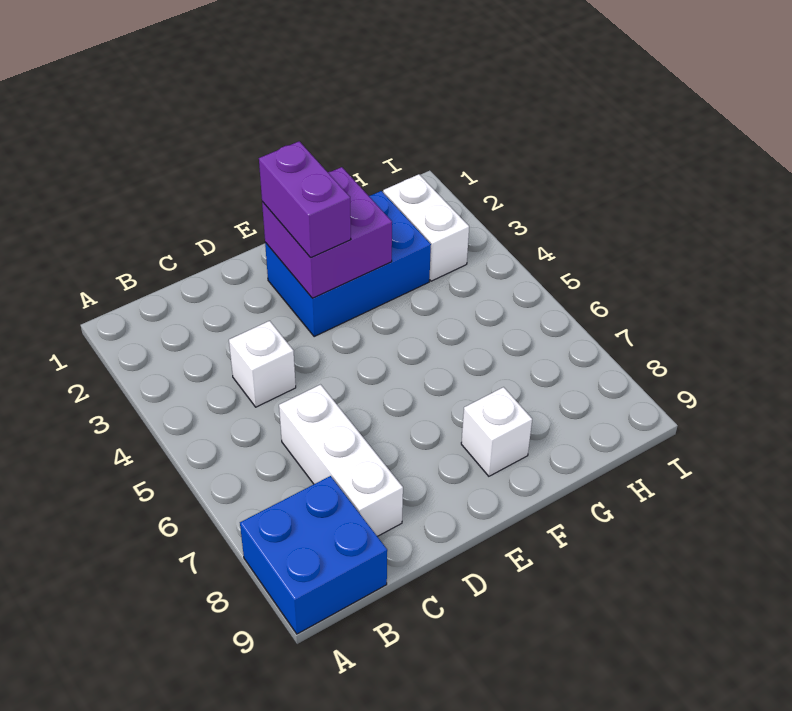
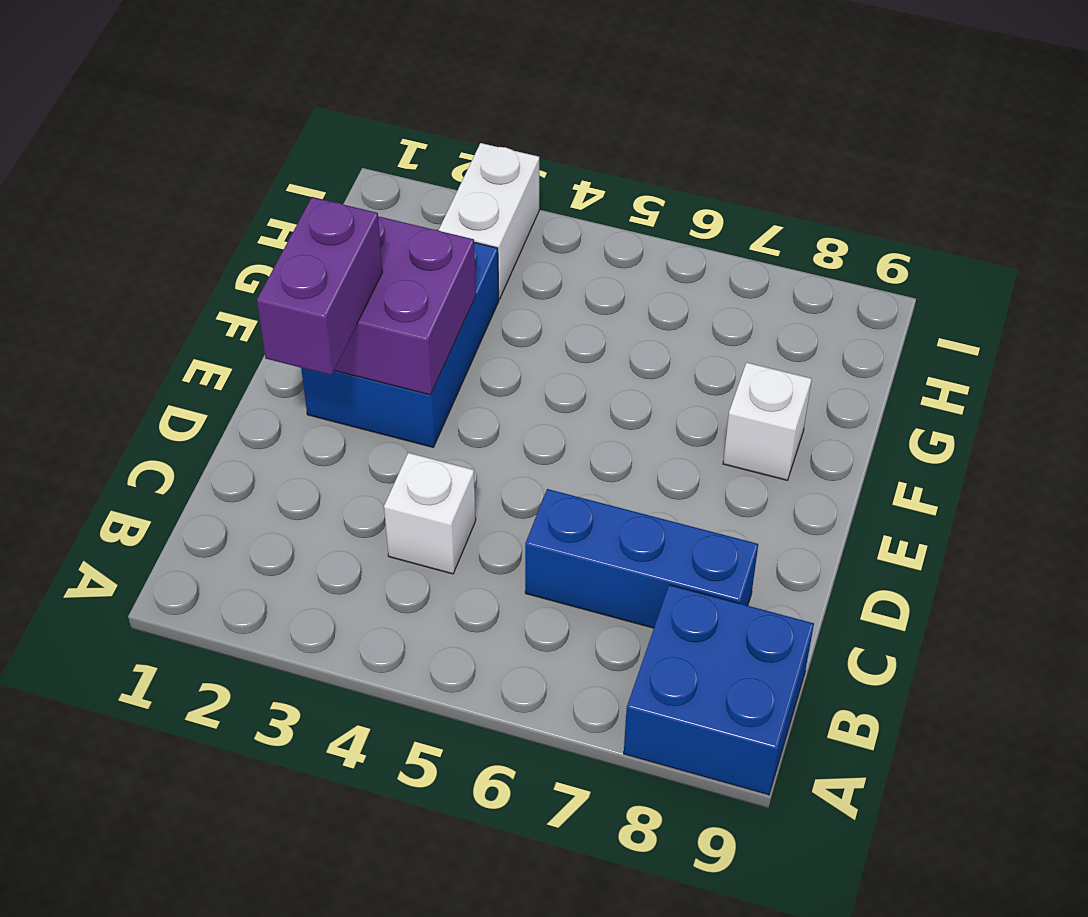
white 1x3 brick [279,385,403,536] -> blue 1x3 brick [525,489,758,628]
purple 1x2 brick [259,141,351,258] -> purple 1x2 brick turned to [257,197,382,375]
white 1x2 brick [383,174,469,281] -> white 1x2 brick turned to [439,143,539,299]

